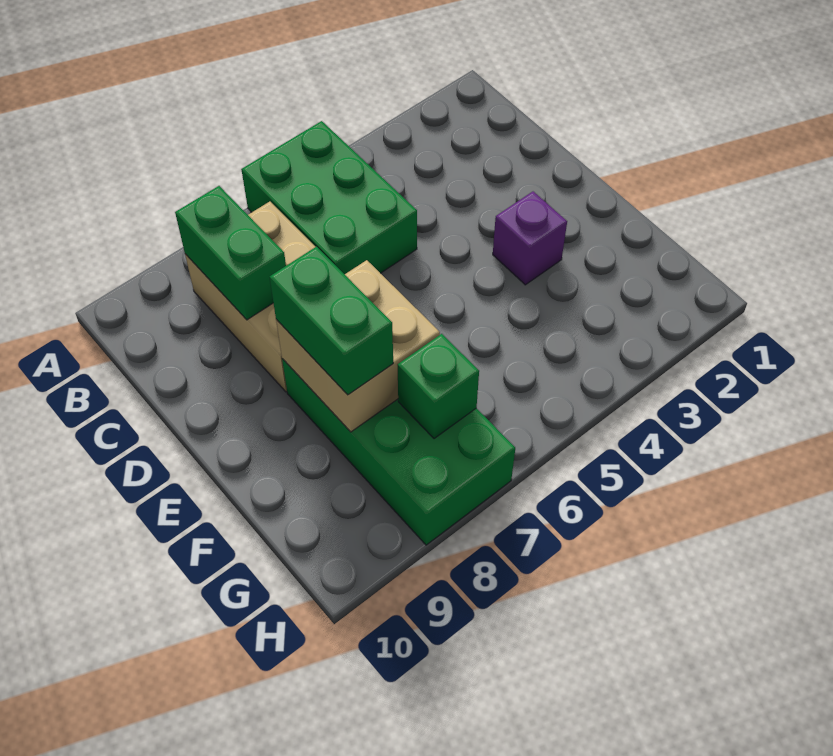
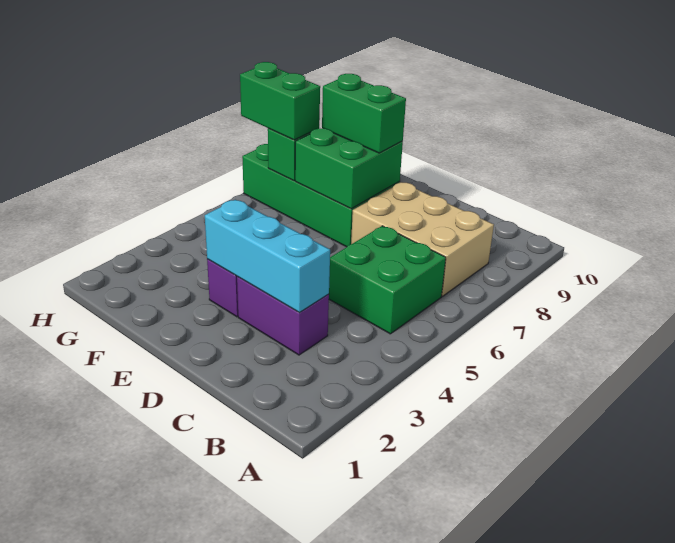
green 2x3 brick [241,121,417,274] -> green 2x2 brick [329,226,446,334]
green 1x2 brick [175,186,286,320] -> green 1x2 brick moved to [240,62,320,140]
none -> purple 1x2 brick [237,276,329,355]
none -> cyan 1x3 brick [205,200,330,312]
tan 2x2 brick [276,260,440,432] -> green 2x2 brick [295,128,403,209]

